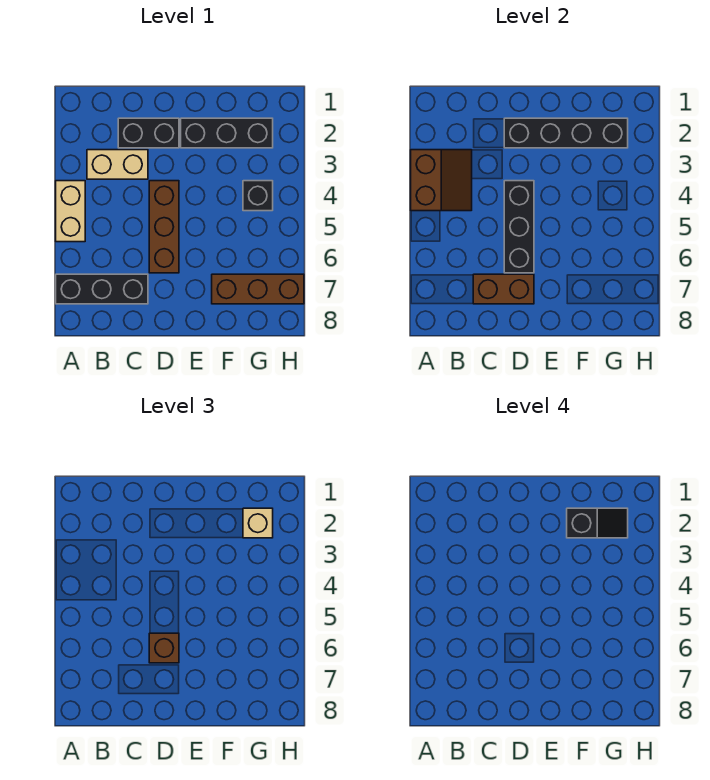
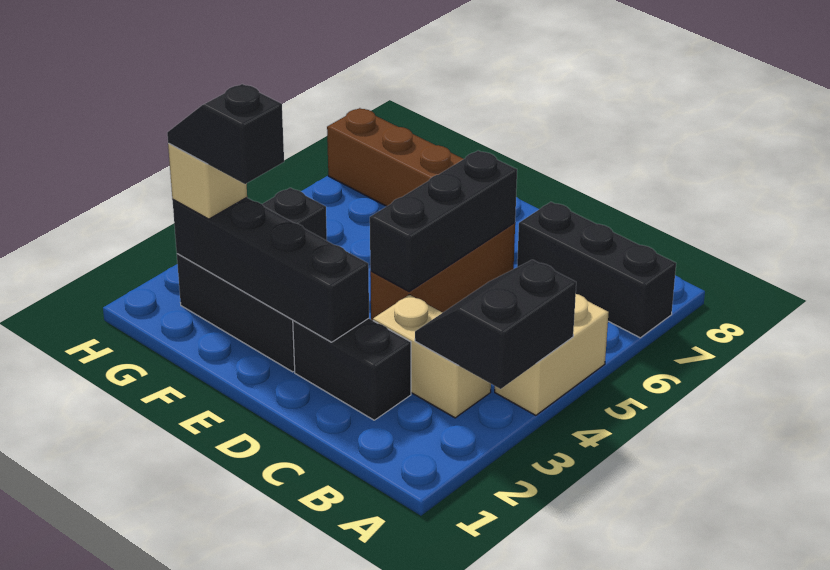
brown 2x2 slope [411,150,472,211] -> black 2x2 slope [415,260,576,389]
brown 1x2 brick [473,274,534,304] -> none
brown 1x1 brick [149,633,179,663] -> none

